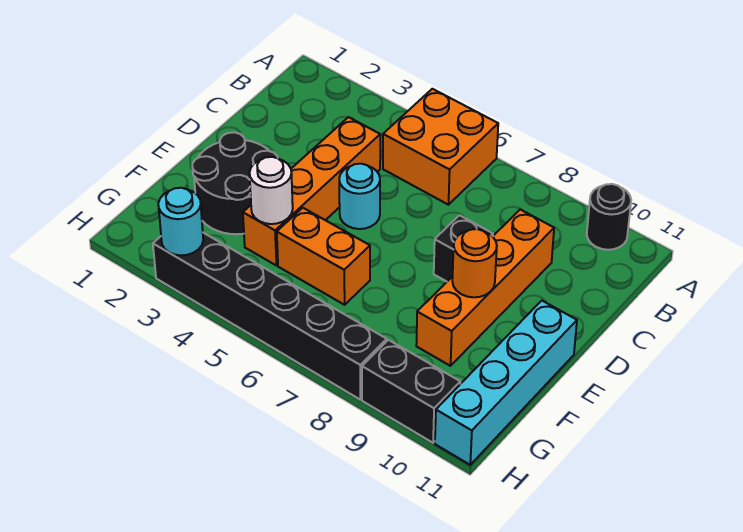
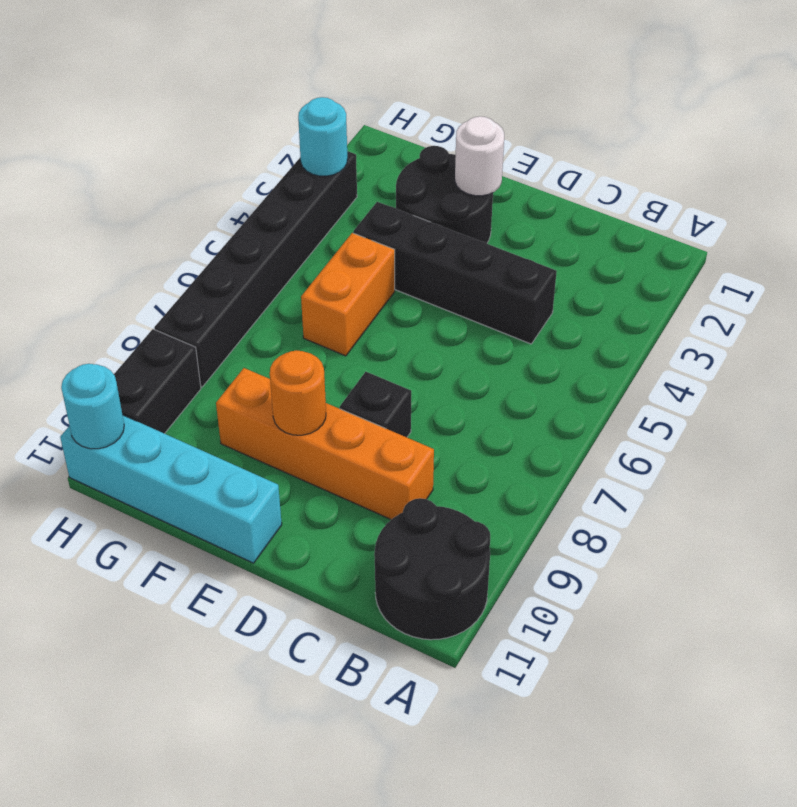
orange 2x2 brick [383,89,498,205] -> none
black 1x1 round brick [587,184,631,250] -> black 2x2 round brick [374,498,490,640]
orange 1x4 brick [243,117,380,266] -> black 1x4 brick [353,202,557,344]
cyan 1x1 round brick [339,164,380,229] -> cyan 1x1 round brick moved to [61,364,124,449]
white 1x1 round brick [250,157,293,224] -> white 1x1 round brick moved to [455,116,504,196]

